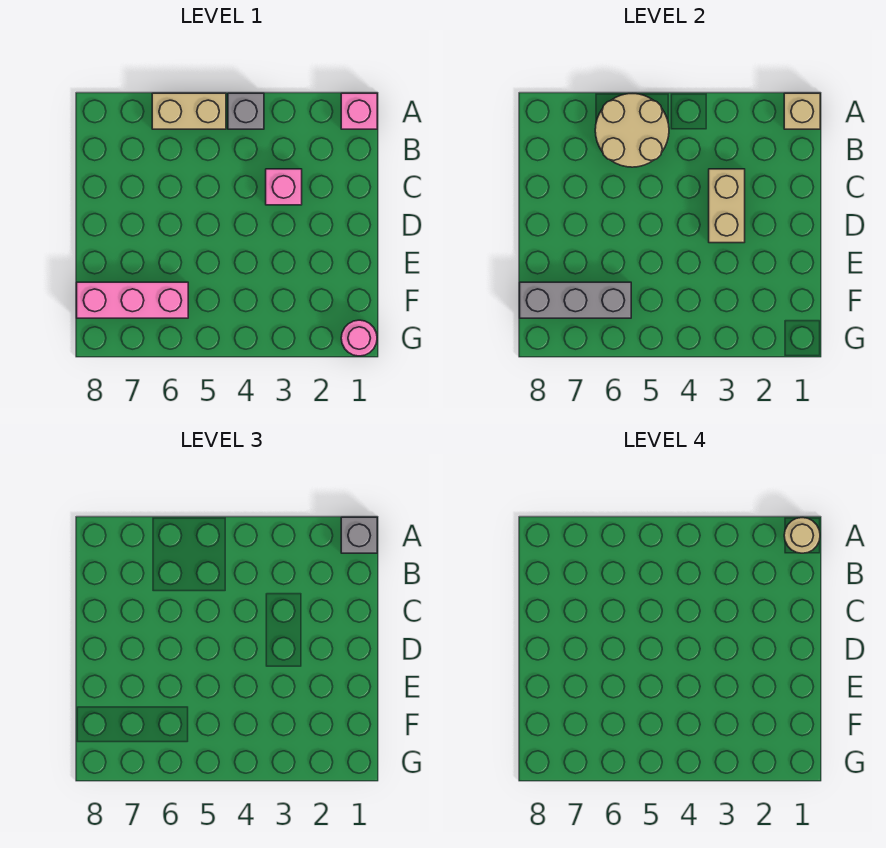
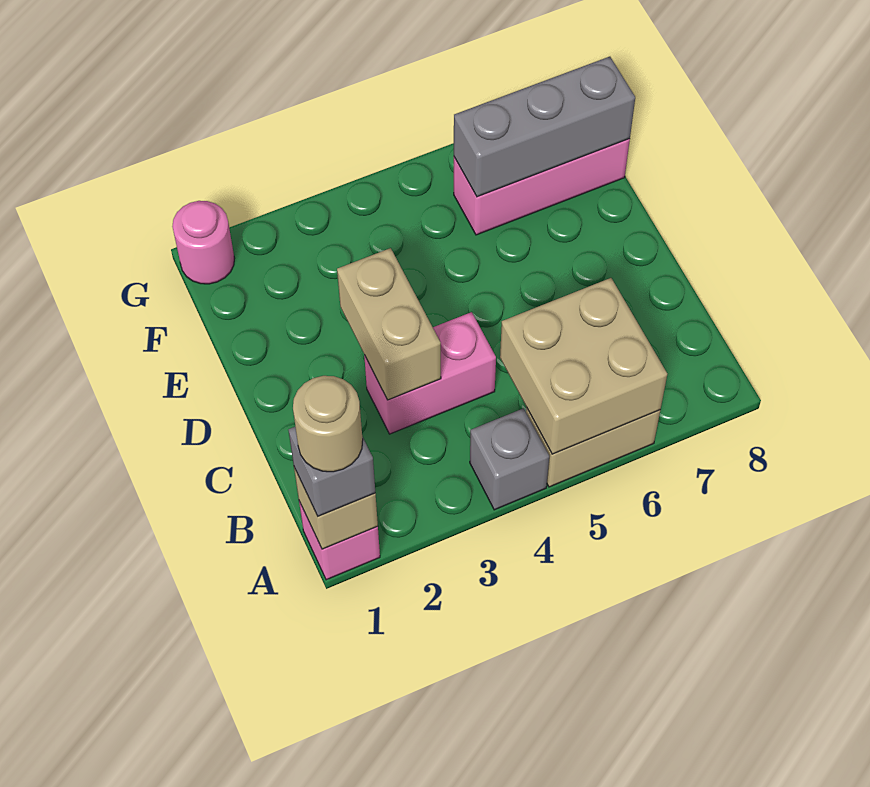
tan 2x2 round brick [595,94,669,167] -> tan 2x2 brick [500,278,667,454]
pink 1x1 brick [266,169,302,205] -> pink 1x2 brick [364,312,496,434]

